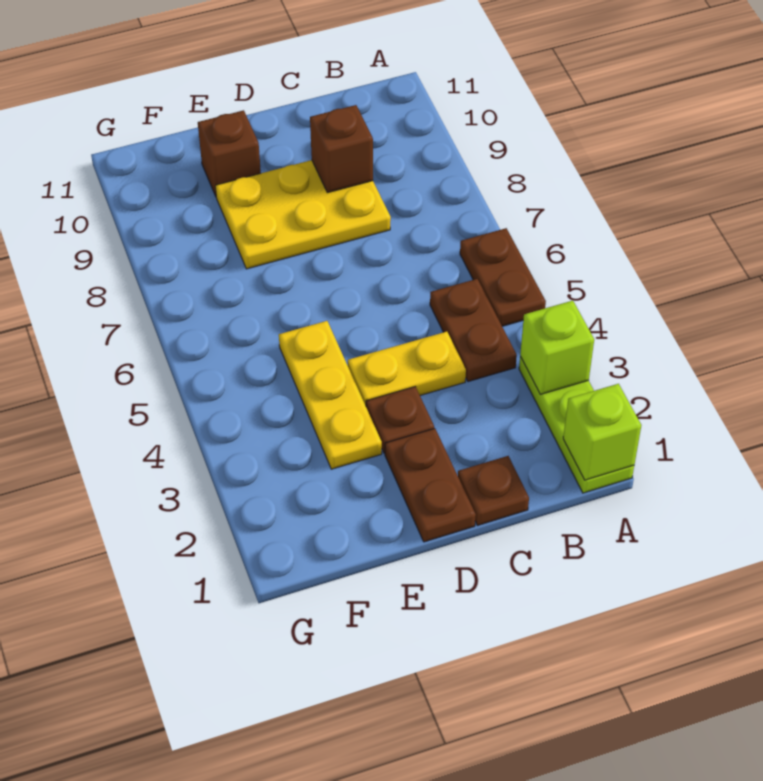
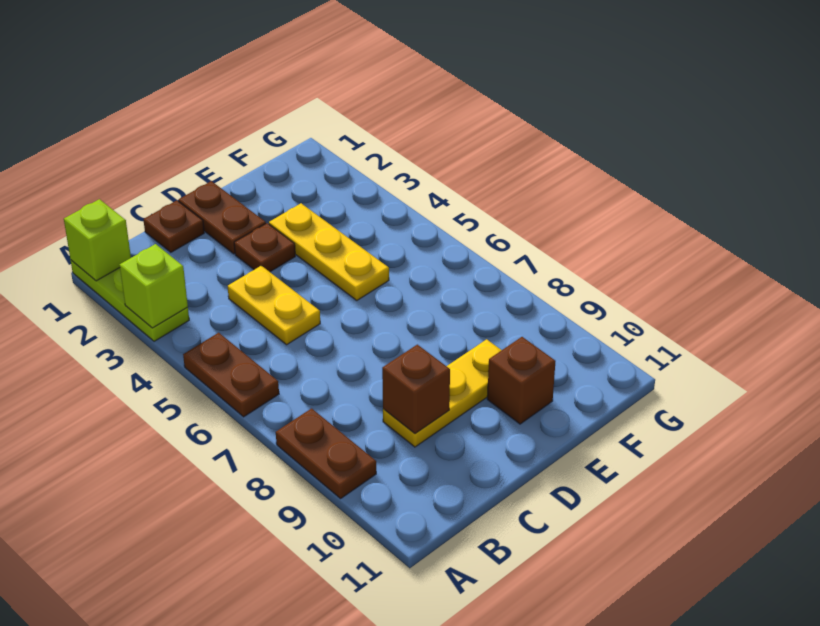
brown 1x2 plate [430,279,517,382] -> brown 1x2 plate moved to [276,408,376,499]
yellow 1x2 plate [348,332,466,406] -> yellow 1x2 plate turned to [228,266,320,345]
yellow 2x3 plate [215,160,391,269] -> yellow 1x3 plate [383,339,501,447]

